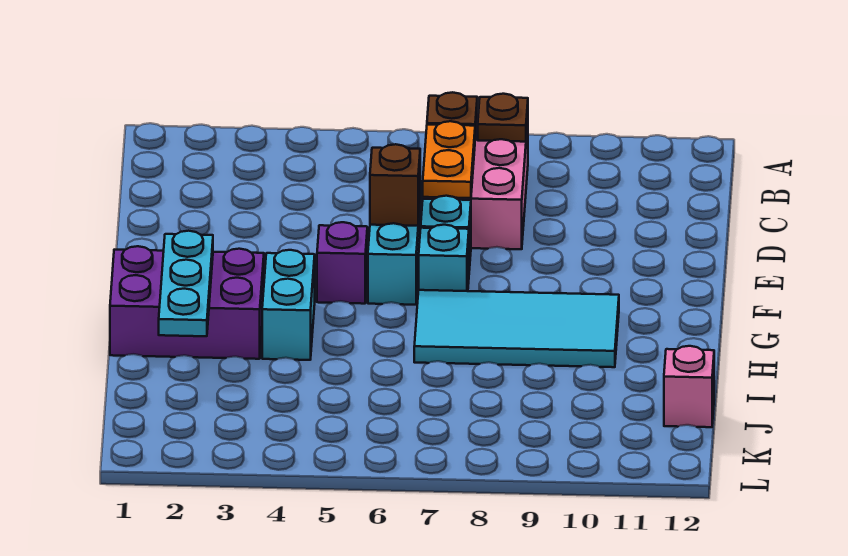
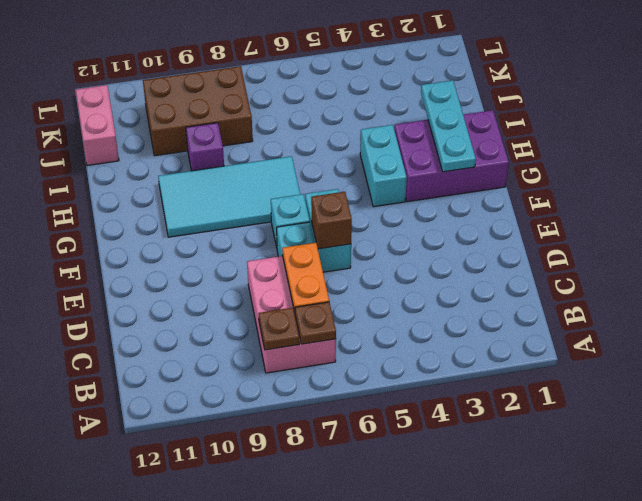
purple 1x1 brick [317,222,367,304] -> purple 1x1 brick moved to [186,123,224,171]
none -> brown 2x3 brick [143,66,253,156]
pink 1x1 brick [664,346,714,427] -> pink 1x2 brick [76,85,119,165]

